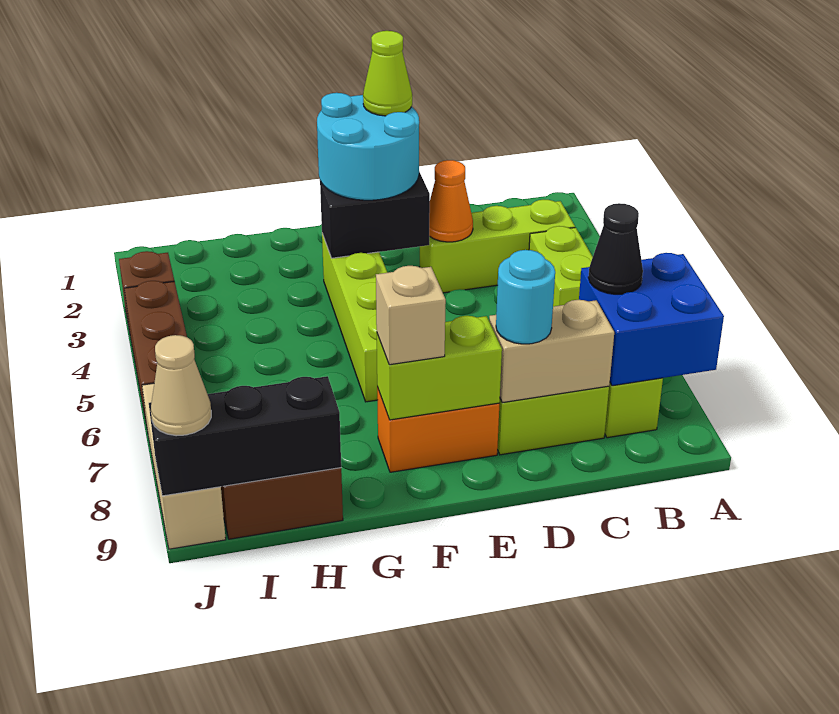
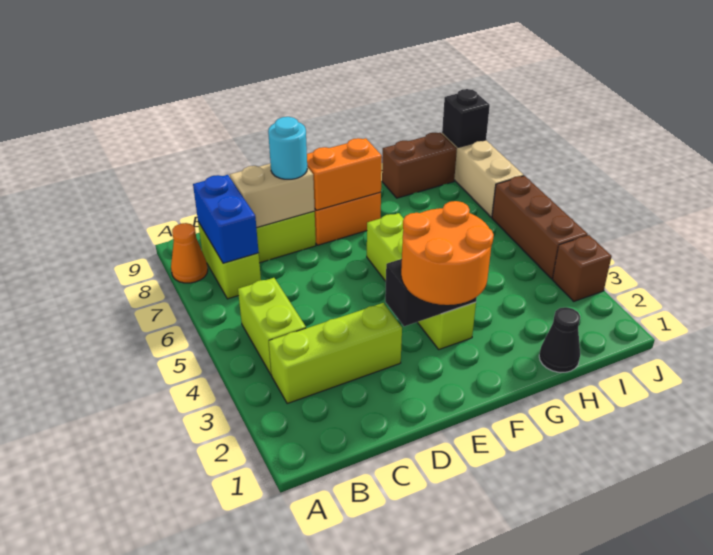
blue 2x2 brick [579,253,724,386] -> blue 1x2 brick [193,175,259,263]
black 1x1 cone [588,203,643,294] -> black 1x1 cone moved to [539,307,580,372]
orange 1x1 cone [429,160,473,242] -> orange 1x1 cone moved to [171,223,208,283]
cyan 2x2 round brick [317,93,419,200] -> orange 2x2 round brick [401,201,494,305]
lime 1x1 cone [363,31,412,116] -> none
lime 1x2 brick [377,316,502,420] -> orange 1x2 brick [307,138,382,210]
tan 1x1 brick [376,266,446,365] -> none
black 1x3 brick [149,376,341,496] -> black 1x1 brick [442,89,490,147]
tan 1x1 cone [151,335,211,436] -> none

